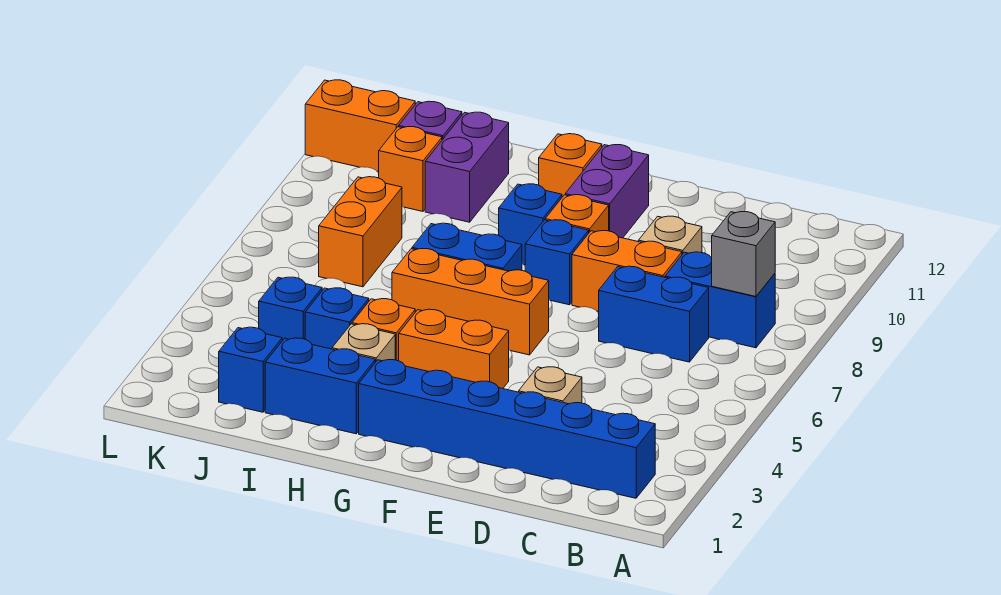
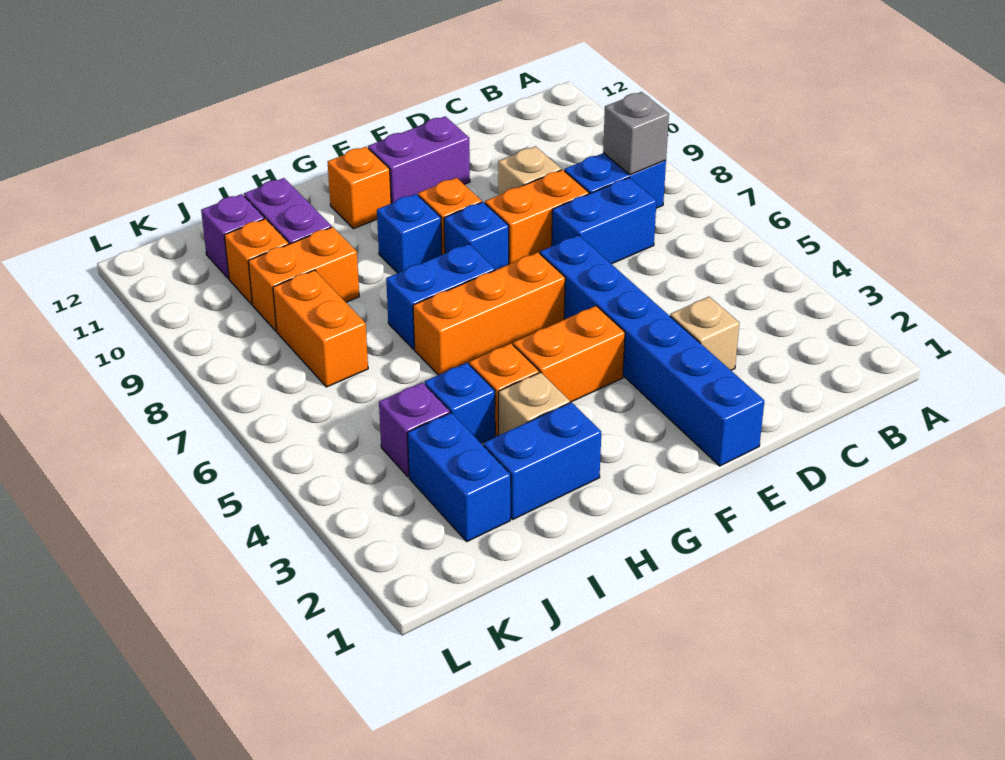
blue 1x6 brick [359,360,655,498] -> blue 1x6 brick turned to [540,235,764,466]
purple 1x2 brick [565,145,649,238] -> purple 1x2 brick turned to [368,116,470,204]
blue 1x1 brick [219,327,282,412] -> blue 1x2 brick [407,413,511,541]
blue 1x1 brick [259,277,322,341] -> purple 1x1 brick [379,382,450,477]
orange 1x2 brick [305,80,415,172] -> orange 1x2 brick moved to [248,227,359,331]

